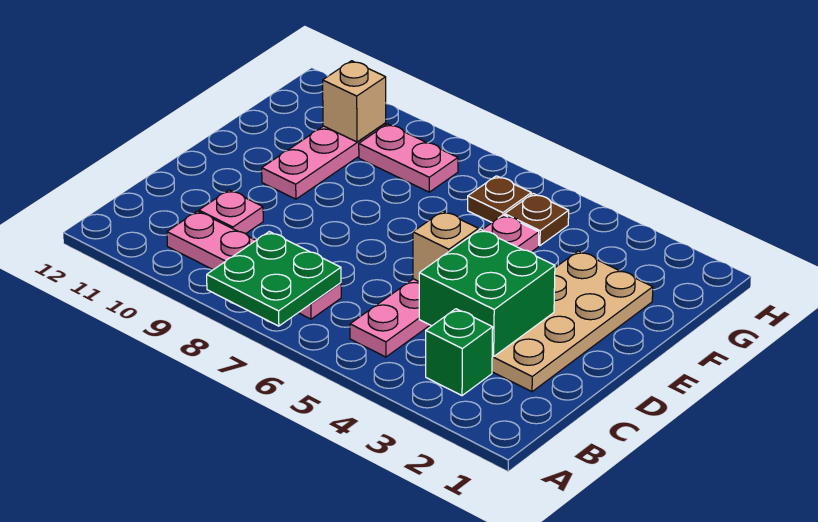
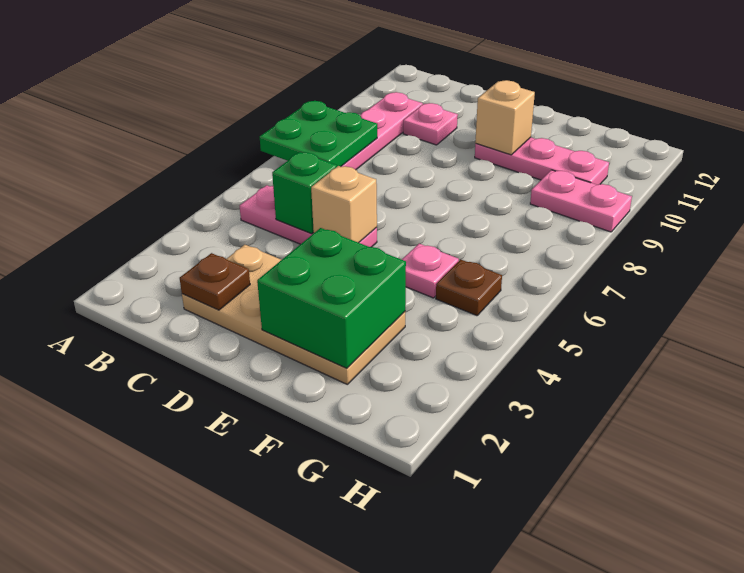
green 1x1 brick [426,309,493,396] -> green 1x1 brick moved to [272,152,337,234]
green 2x2 brick [419,229,555,357] -> green 2x2 brick moved to [257,228,406,368]
brown 1x1 plate [468,176,531,222] -> brown 1x1 plate moved to [180,253,250,310]
pink 1x2 plate [359,124,458,192] -> pink 1x2 plate turned to [530,170,632,232]
tan 1x1 brick [323,61,386,142] -> tan 1x1 brick moved to [475,80,535,155]

